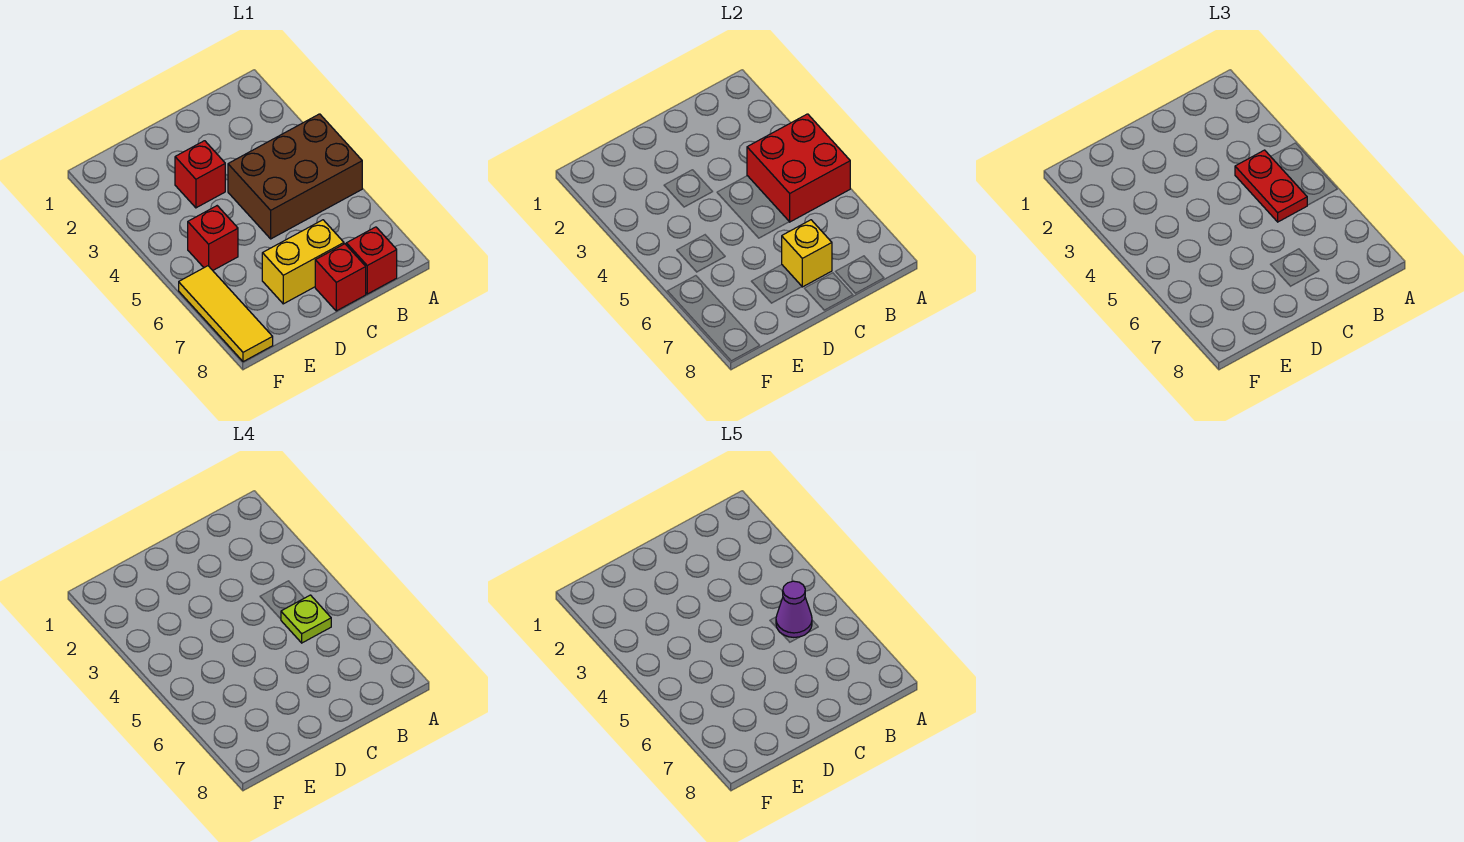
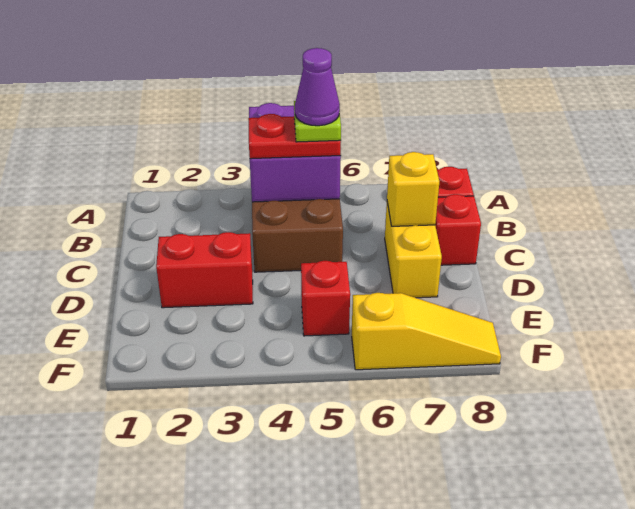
red 2x2 brick [747,114,850,222] -> purple 2x2 brick [249,103,341,202]
red 1x1 brick [175,141,225,208] -> red 1x2 brick [156,232,253,308]
yellow 1x3 tile [179,266,273,362] -> yellow 1x3 slope [352,293,501,370]

